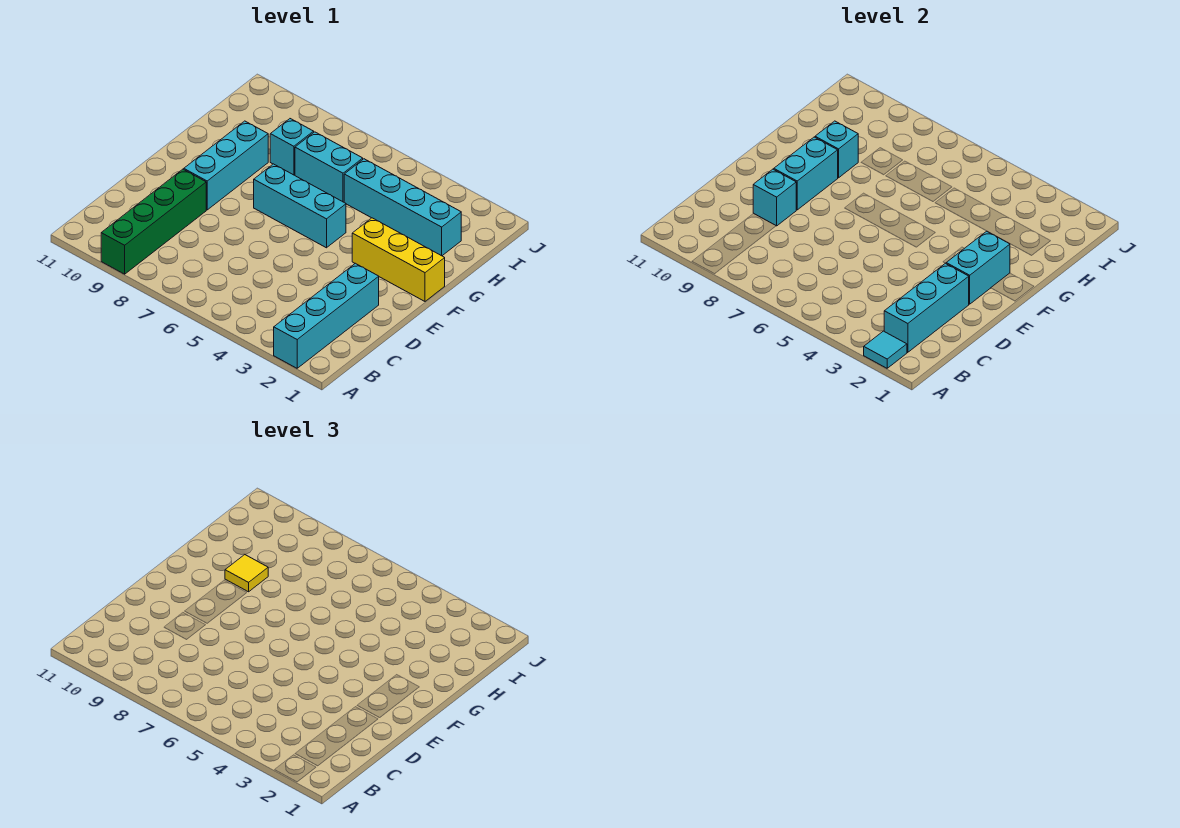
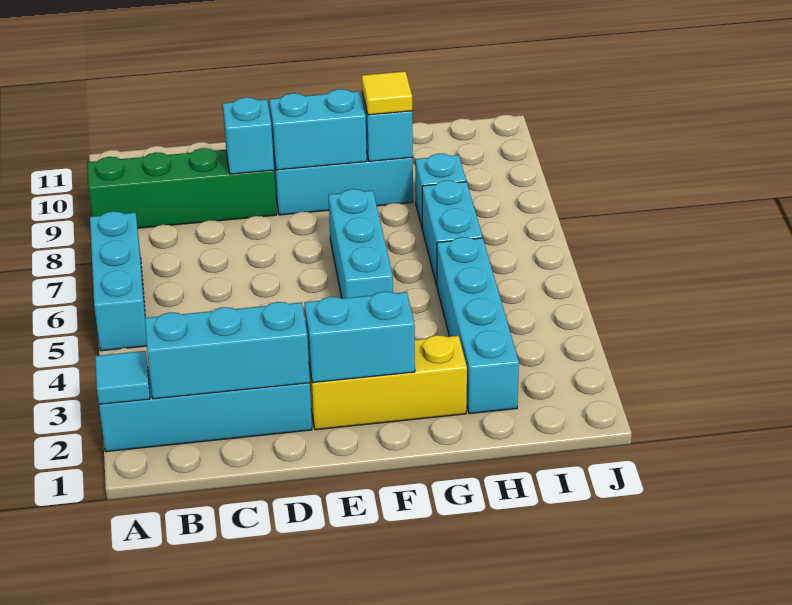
none -> cyan 1x3 brick [90,211,147,351]
yellow 1x3 brick [352,218,445,301] -> yellow 1x3 brick turned to [309,335,467,430]

